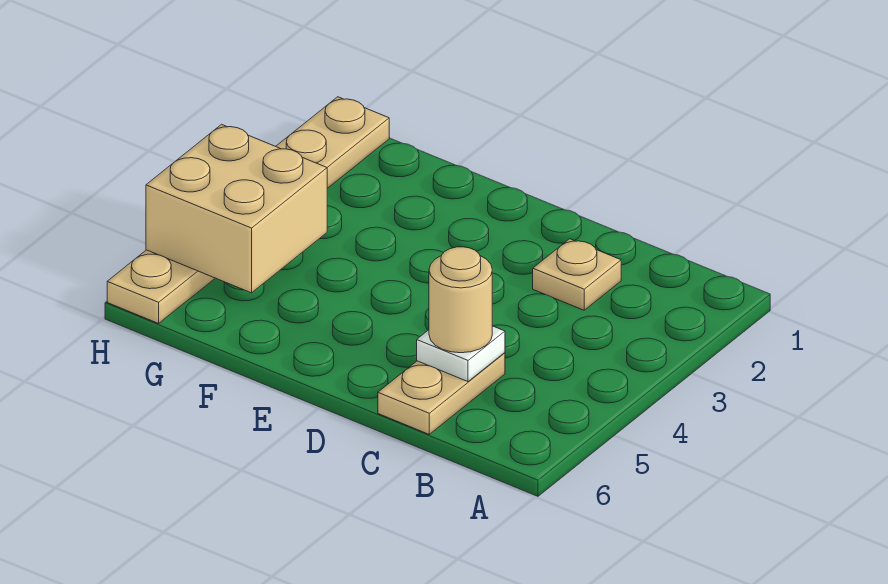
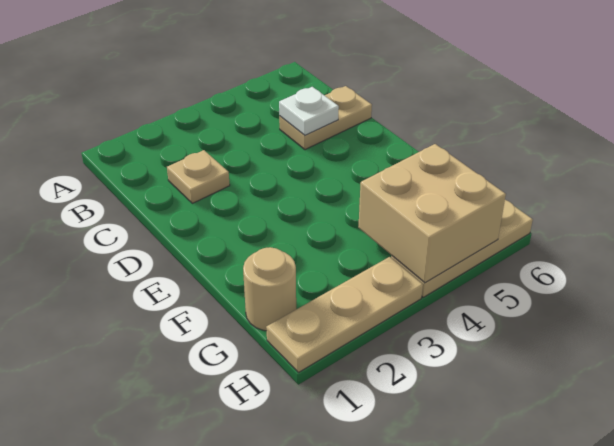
tan 1x1 round brick [429,247,492,353] -> tan 1x1 round brick moved to [243,247,296,331]

